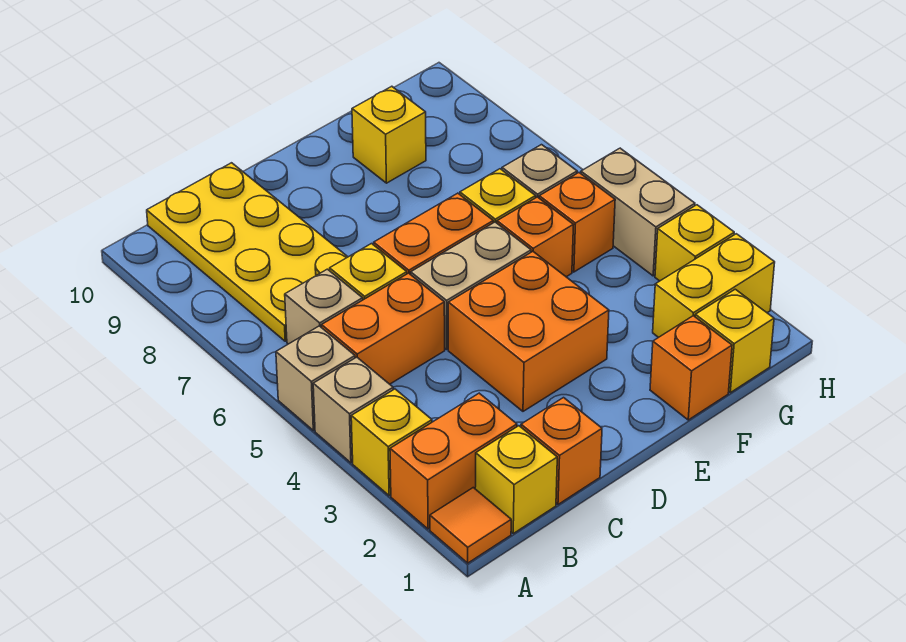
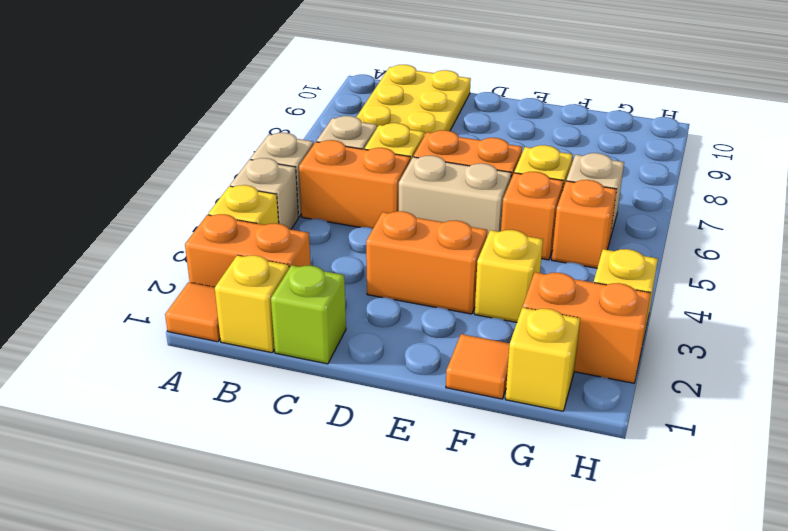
orange 1x1 brick [521,398,602,504] -> lime 1x1 brick [271,265,346,364]
orange 2x2 brick [448,252,609,411] -> orange 1x2 brick [366,211,487,314]
orange 1x1 brick [650,316,732,420] -> orange 1x1 tile [446,334,510,399]
yellow 1x1 brick [352,86,426,183] -> yellow 1x1 brick moved to [475,230,543,322]
yellow 1x2 brick [653,234,775,337] -> orange 1x2 brick [523,272,651,383]
tan 1x2 brick [581,148,695,276] -> none

